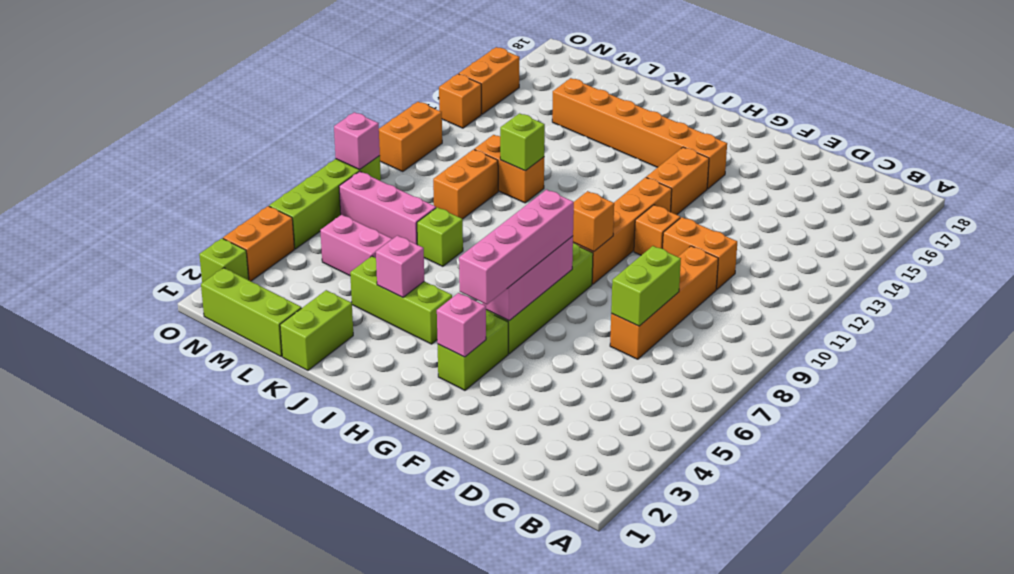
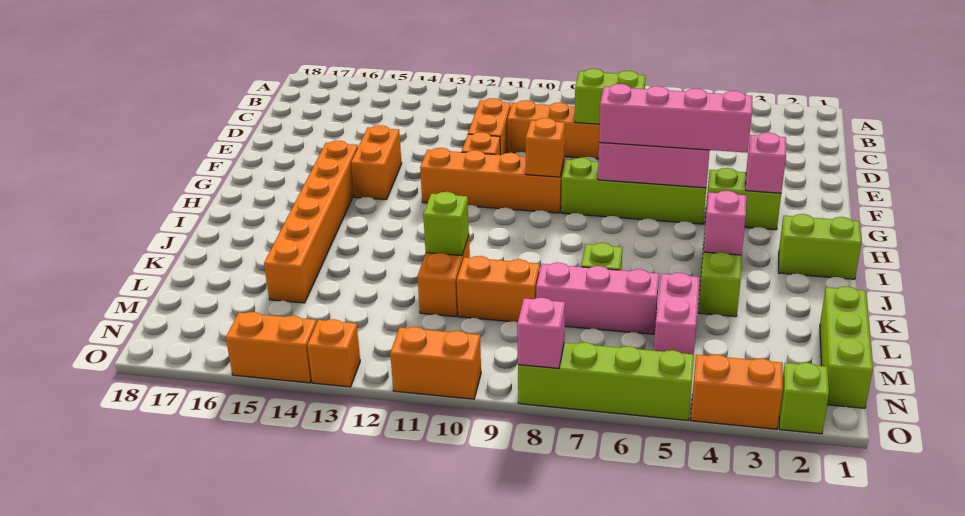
orange 1x2 brick [646,147,709,215] -> orange 1x2 brick turned to [351,125,402,200]
lime 1x2 brick [280,290,353,370] -> lime 1x2 brick moved to [779,214,861,279]
pink 1x3 brick [339,171,436,245] -> pink 1x3 brick turned to [536,263,659,334]

